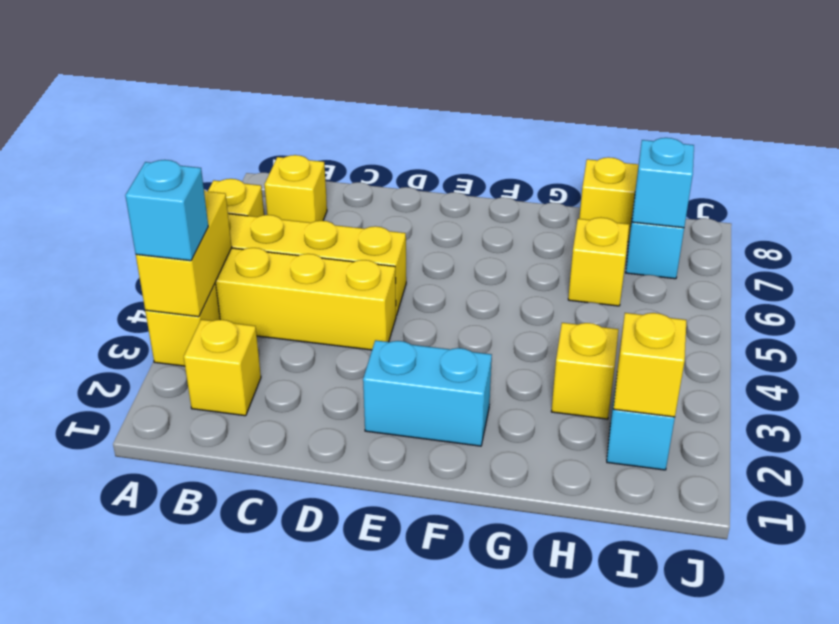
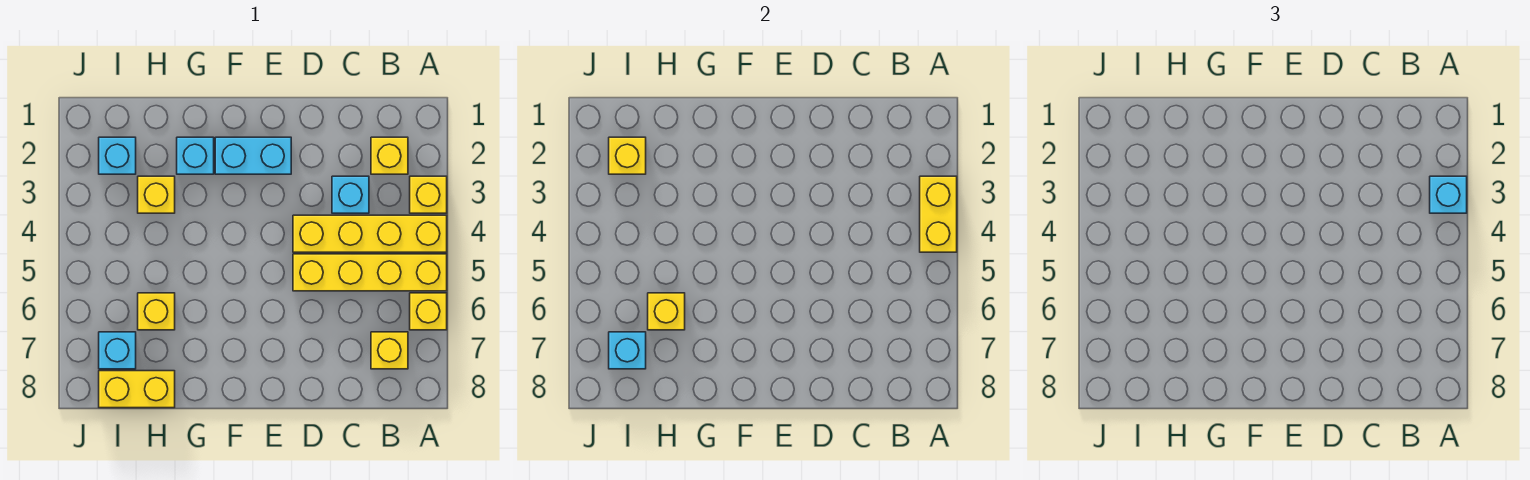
none -> cyan 1x1 brick [332,176,369,213]
none -> cyan 1x1 brick [177,137,214,174]
none -> yellow 1x1 brick [648,293,685,330]

